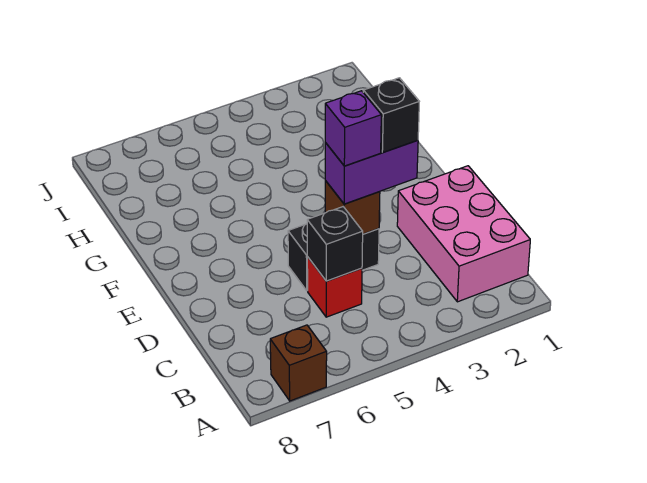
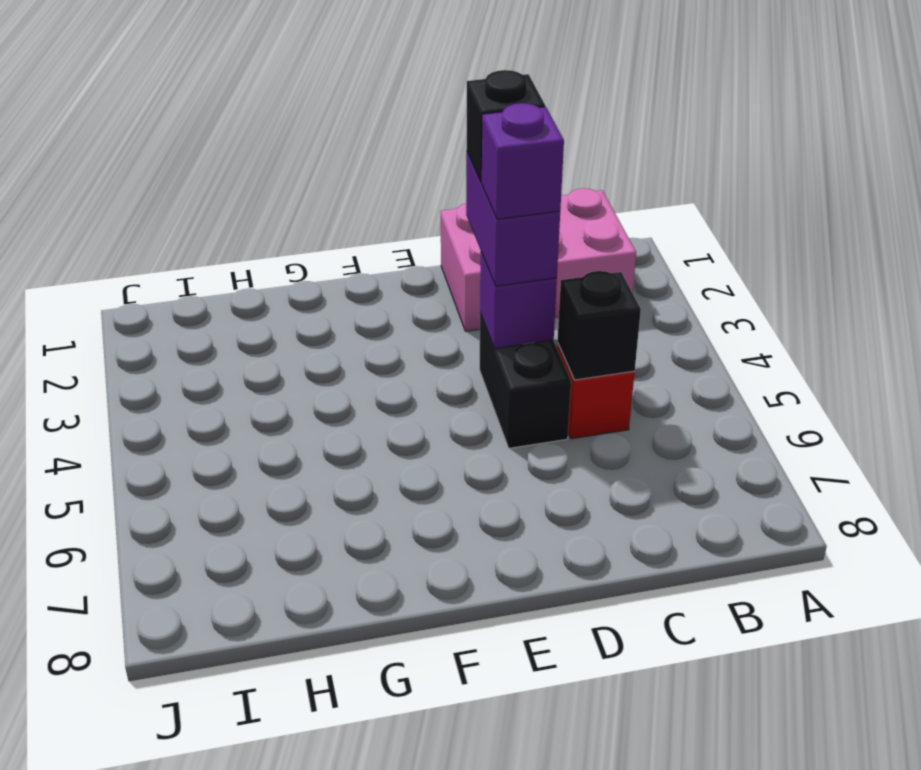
brown 1x1 brick [270,325,327,401] -> none
brown 1x1 brick [325,181,380,234] -> purple 1x1 brick [480,252,557,349]

